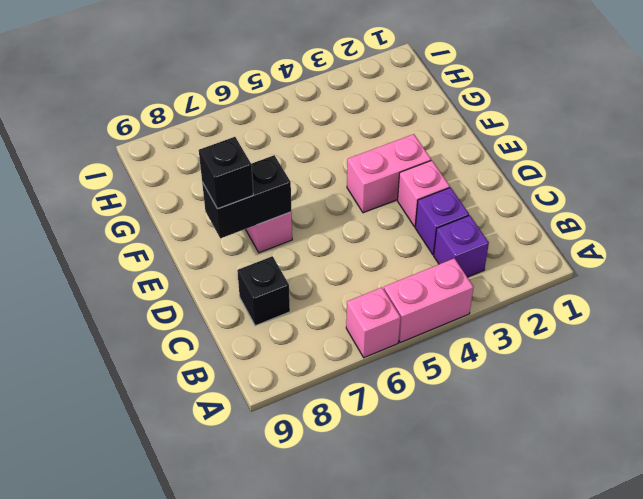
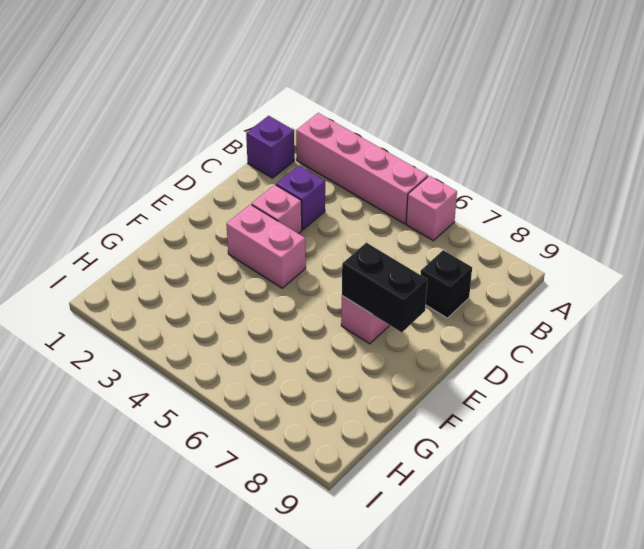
pink 1x2 brick [384,258,474,343] -> pink 1x4 brick [296,113,428,224]
purple 1x1 brick [434,215,489,277] -> purple 1x1 brick moved to [246,116,294,178]
black 1x1 brick [199,137,253,209] -> none

